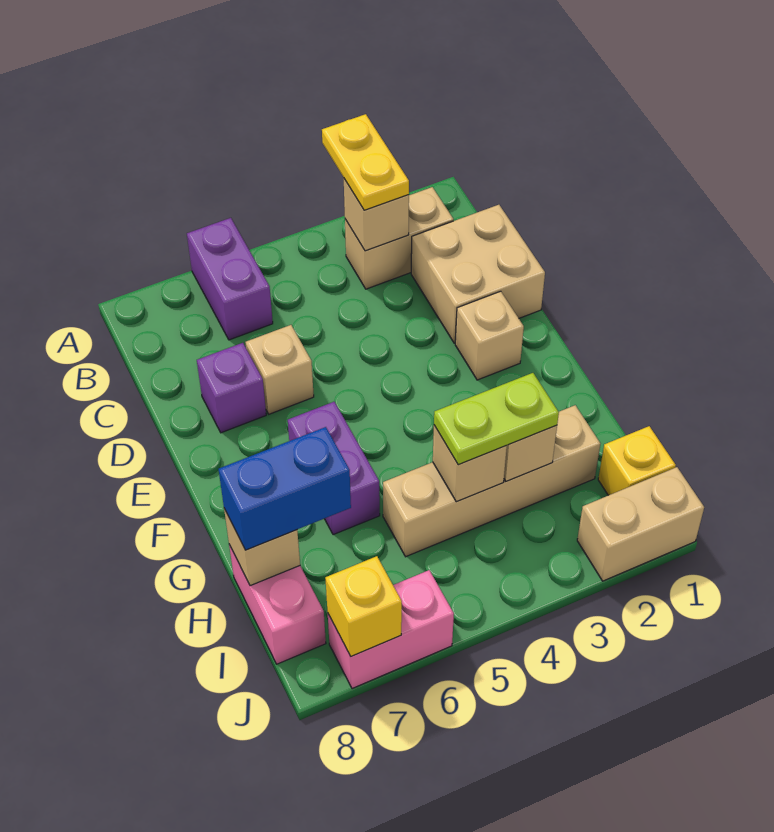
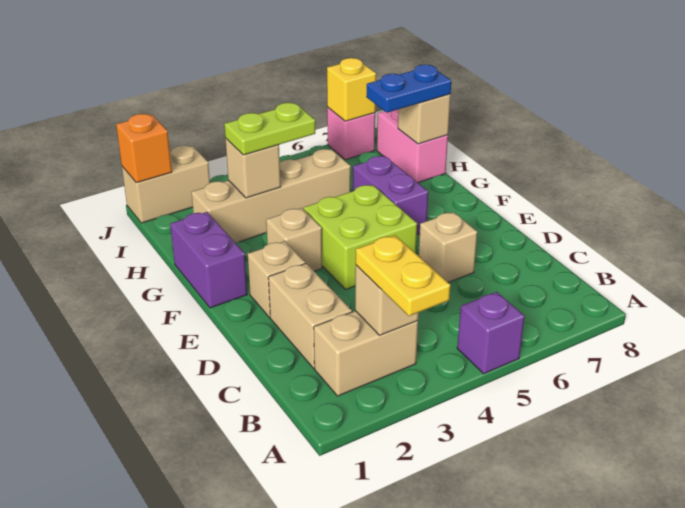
purple 1x2 brick [187,218,273,340] -> purple 1x2 brick moved to [170,212,247,308]
tan 2x2 brick [411,205,545,343] -> tan 1x2 brick [268,263,352,368]
purple 1x1 brick [197,343,266,433] -> purple 1x1 brick moved to [457,292,524,374]
none -> lime 2x2 brick [303,185,417,289]
tan 1x1 brick [433,425,507,502] -> tan 1x1 brick moved to [266,208,322,271]
blue 1x2 brick [219,427,351,550] -> blue 1x2 plate [366,65,451,113]
yellow 1x1 brick [598,426,676,495] -> none
none -> orange 1x1 brick [116,114,172,183]
pink 1x2 brick [328,570,454,689] -> pink 1x1 brick [327,107,375,160]

